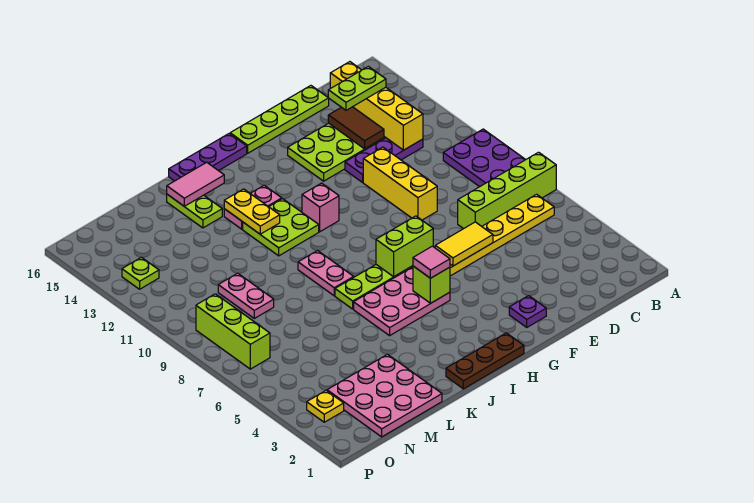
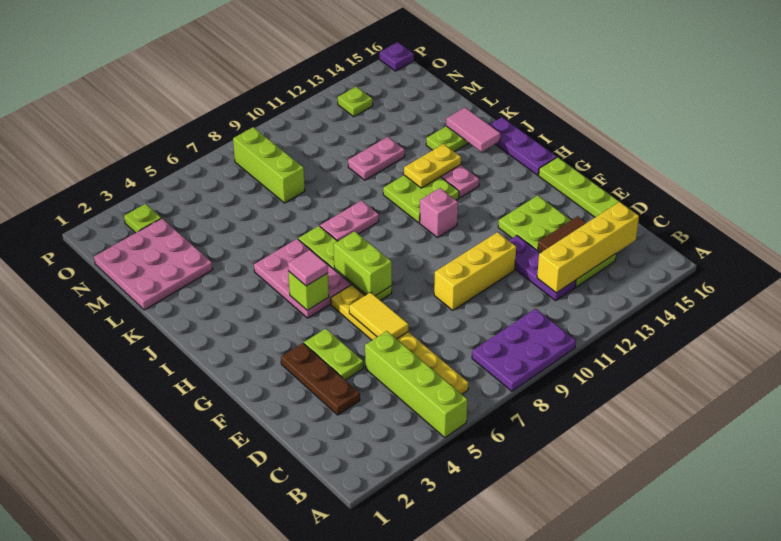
lime 1x4 brick [458,152,556,229] -> lime 1x4 brick moved to [365,331,467,438]
lime 1x2 plate [328,66,386,110] -> lime 1x2 plate moved to [304,329,363,380]
purple 1x1 plate [509,296,546,327] -> purple 1x1 plate moved to [380,42,414,71]
brown 1x3 plate [446,333,524,389] -> brown 1x3 plate moved to [281,343,360,415]
pink 1x2 plate [218,273,274,318] -> pink 1x2 plate moved to [348,137,405,180]
yellow 1x1 plate [307,390,344,422] -> lime 1x1 plate [124,204,161,233]
lime 1x3 brick [196,294,270,369] -> lime 1x3 brick turned to [233,127,305,203]

